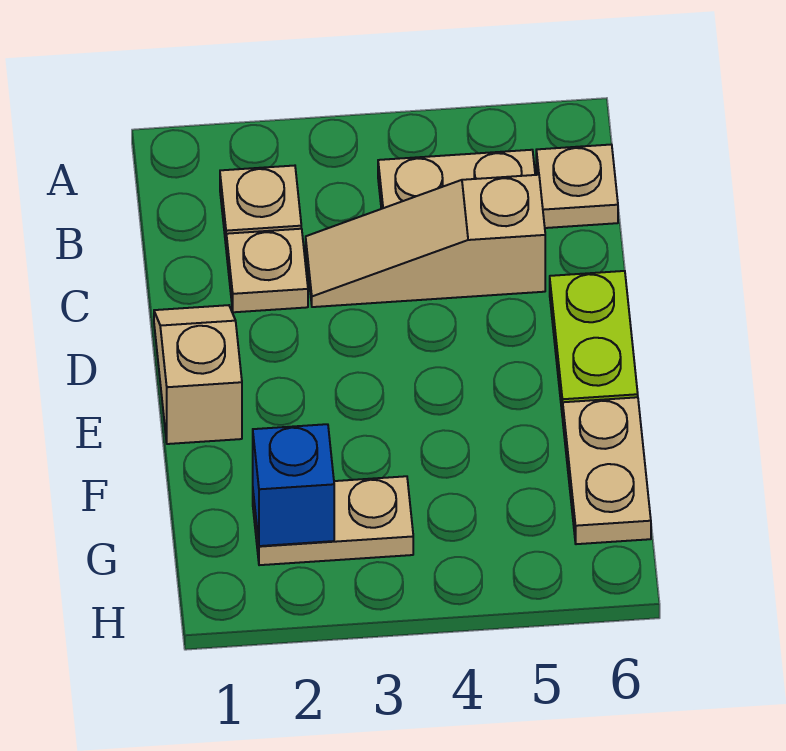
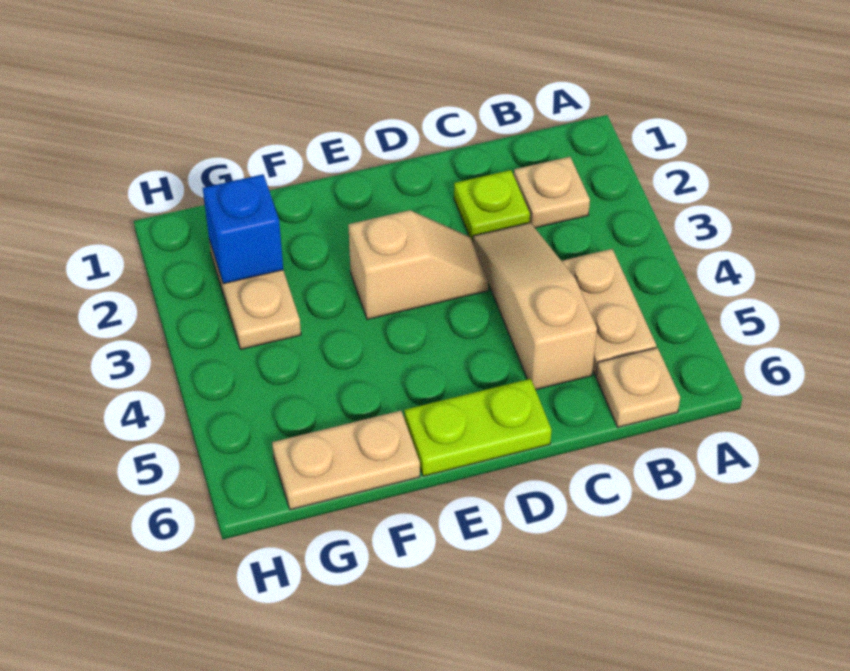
tan 1x1 plate [226,229,308,312] -> lime 1x1 plate [454,170,530,242]
tan 1x2 slope [154,305,242,444] -> tan 1x2 slope moved to [348,210,489,319]

